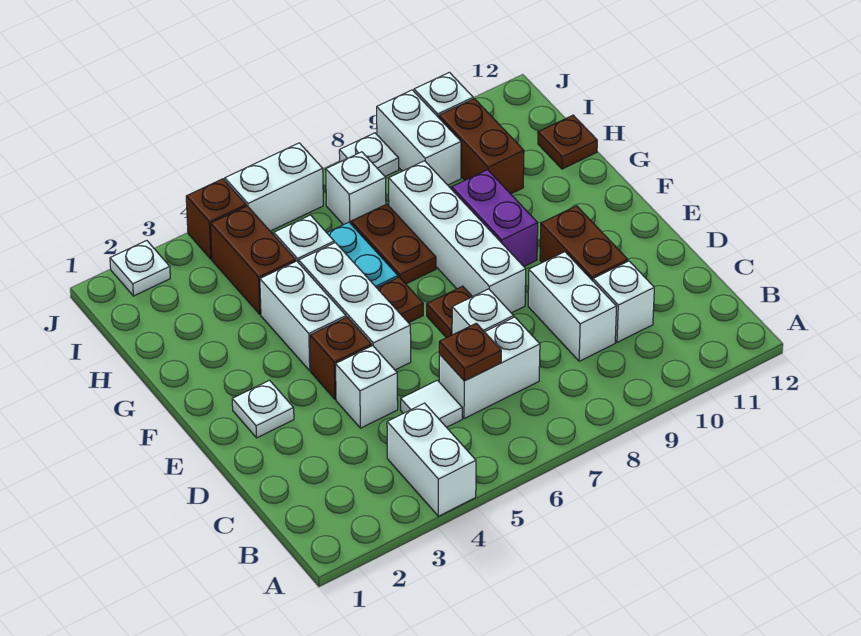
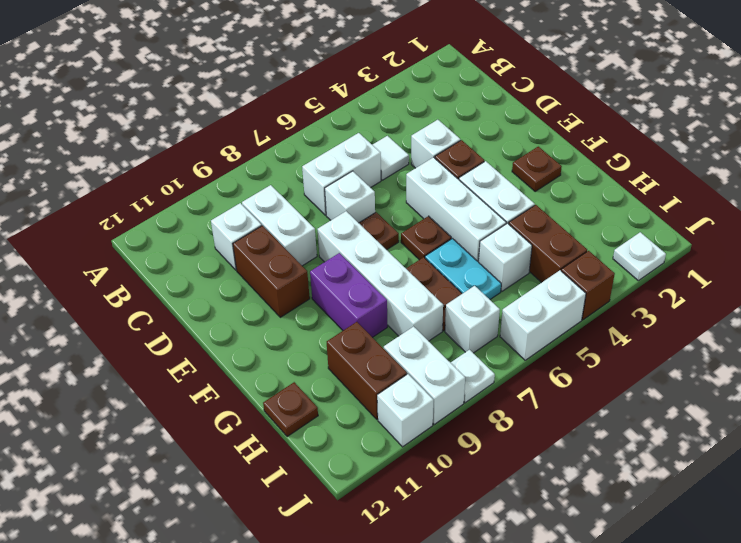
white 1x2 brick [387,403,476,516] -> none
brown 1x1 plate [439,323,501,381] -> brown 1x1 plate moved to [512,147,562,191]
white 1x1 plate [232,380,294,438] -> none

